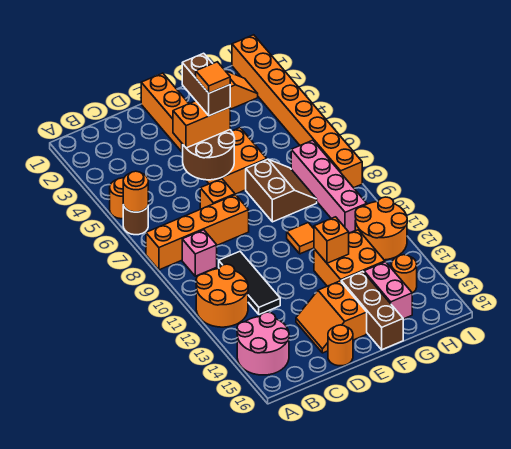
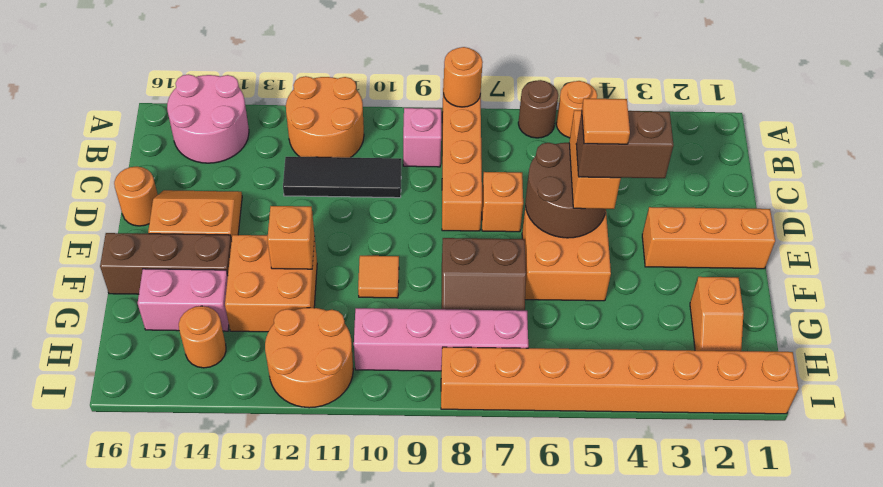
orange 1x1 round brick [123,171,148,212] -> orange 1x1 round brick moved to [443,47,483,107]

